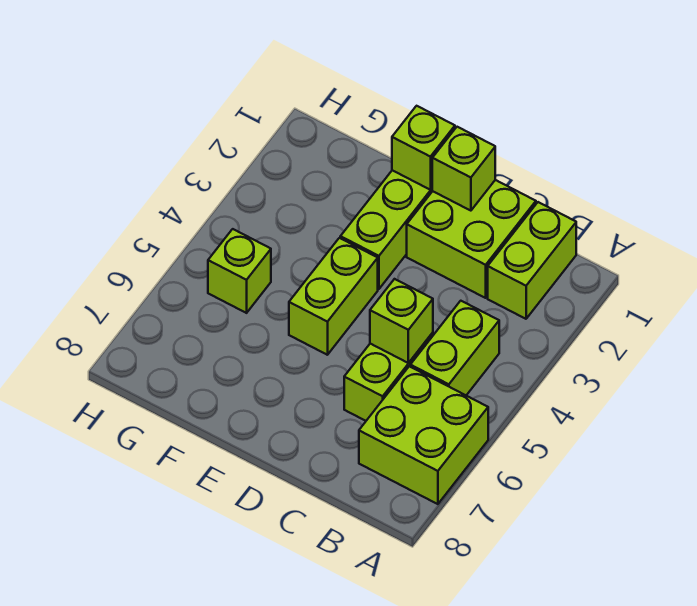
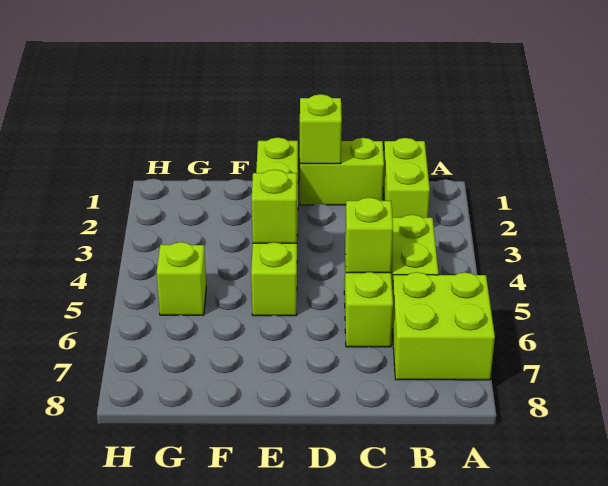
lime 2x2 brick [407,180,536,298] -> lime 1x2 brick [300,138,384,205]
lime 1x1 brick [392,106,455,190] -> lime 1x1 brick moved to [252,170,297,243]

